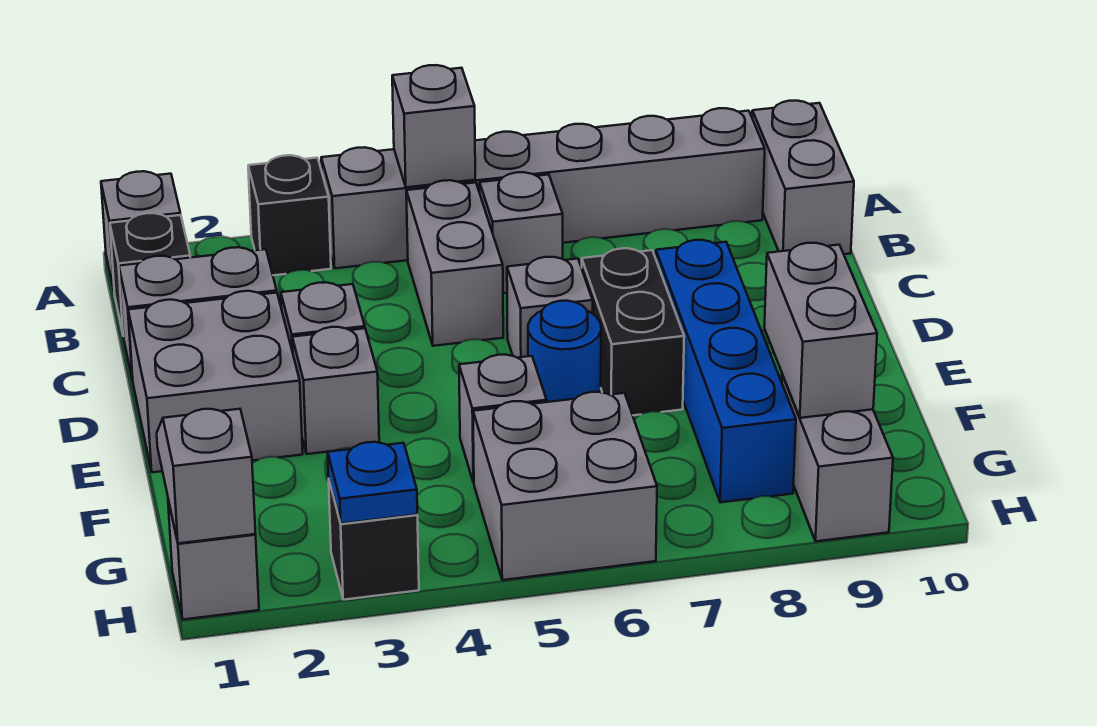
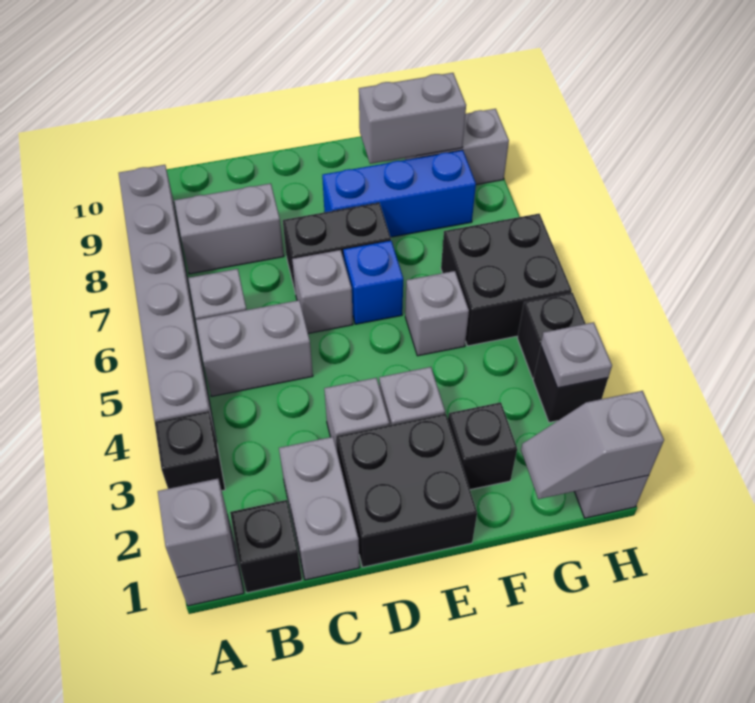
grey 1x1 brick [392,65,475,187] -> grey 1x1 brick moved to [158,479,236,578]
grey 1x2 brick [752,101,854,254] -> grey 1x2 brick moved to [174,183,284,274]
grey 2x2 brick [128,291,303,472] -> black 2x2 brick [336,414,477,567]
blue 1x4 brick [656,240,796,502] -> blue 1x3 brick [322,150,476,237]
blue 1x1 round brick [528,301,601,402] -> blue 1x1 brick [343,241,403,324]
none -> black 1x1 brick [448,402,517,490]
grey 2x2 brick [473,392,657,580] -> black 2x2 brick [441,214,572,346]
blue 1x1 plate [328,442,417,524] -> grey 1x1 plate [541,322,612,388]
none -> black 1x1 brick [517,293,586,378]

